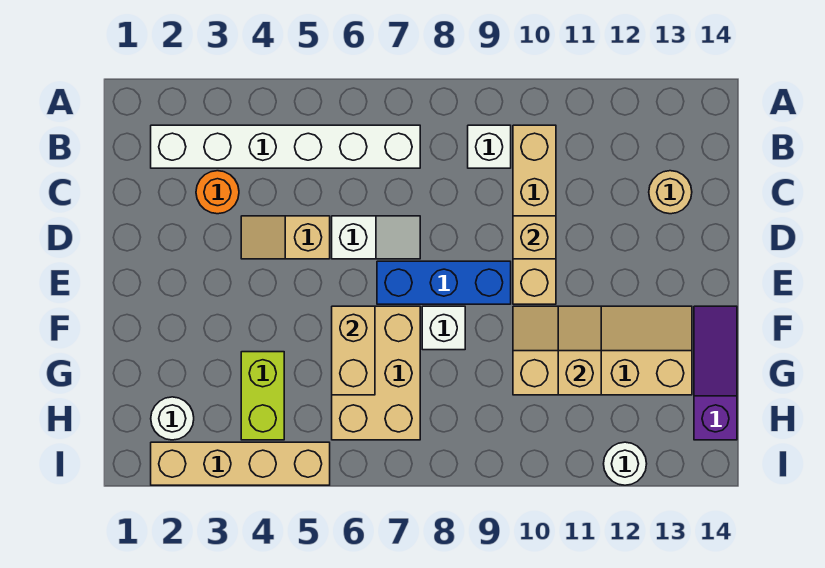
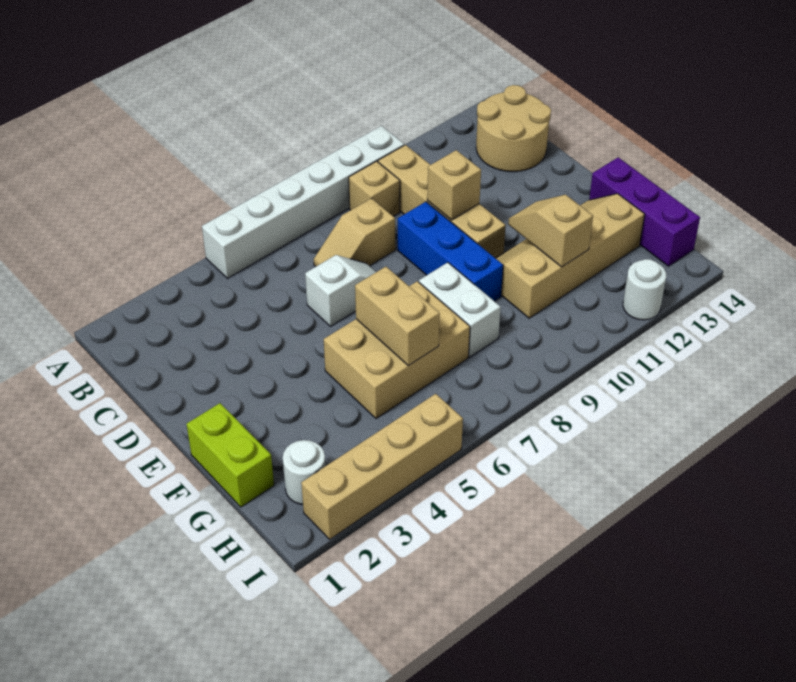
white 1x6 brick [151,125,420,168] -> white 1x6 brick moved to [202,126,404,278]
white 1x1 brick [468,125,511,168] -> tan 1x1 brick [349,161,400,216]
orange 1x1 round brick [196,171,239,214] -> none
tan 1x1 round brick [649,171,692,214] -> tan 2x2 round brick [476,85,551,172]
tan 1x2 slope [241,216,330,259] -> tan 1x2 slope moved to [314,198,395,267]
blue 1x3 brick [377,261,511,304] -> blue 1x3 brick turned to [398,202,503,301]
tan 2x3 brick [332,306,420,440] -> tan 2x3 brick turned to [324,281,470,419]
white 1x1 brick [422,306,465,350] -> white 1x2 brick [419,262,501,357]
purple 1x3 slope [694,306,737,440] -> purple 1x3 brick [589,157,700,266]
lime 1x2 brick [241,352,284,440] -> lime 1x2 brick moved to [187,403,274,507]

